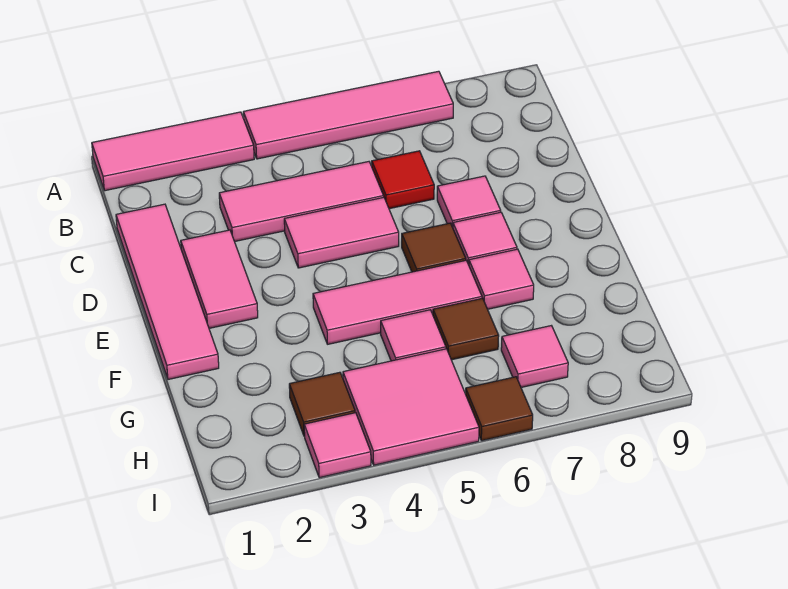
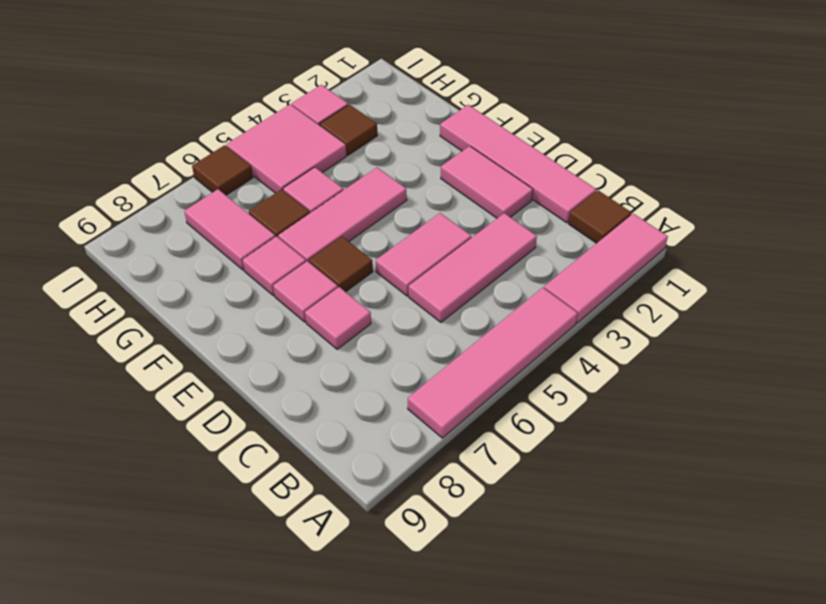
none -> brown 1x1 tile [569,191,631,243]
red 1x1 tile [372,151,434,209] -> none
pink 1x1 tile [501,326,568,387] -> pink 1x2 tile [184,189,275,270]

